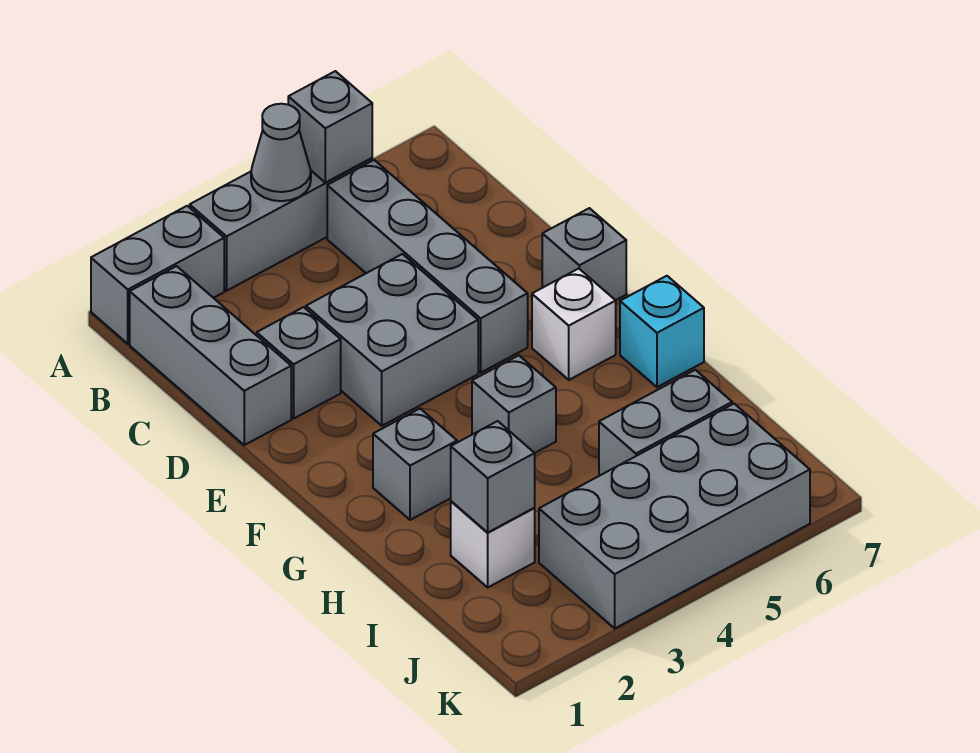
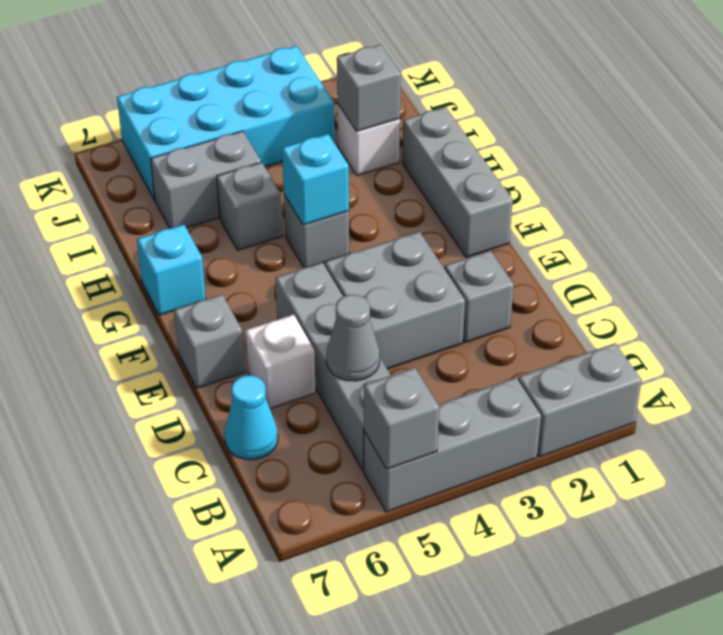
grey 1x1 cone [251,104,311,201] -> grey 1x1 cone moved to [326,295,380,381]
grey 1x3 brick [130,266,291,445] -> grey 1x3 brick moved to [402,107,513,257]
none -> cyan 1x1 cone [225,375,278,460]
white 1x1 brick [532,269,616,380] -> white 1x1 brick moved to [245,315,316,408]
grey 1x1 brick [373,409,457,520] -> grey 1x1 brick moved to [217,162,282,250]
none -> cyan 1x1 brick [282,134,349,225]
grey 2x4 brick [539,404,810,628] -> cyan 2x4 brick [117,46,335,200]

